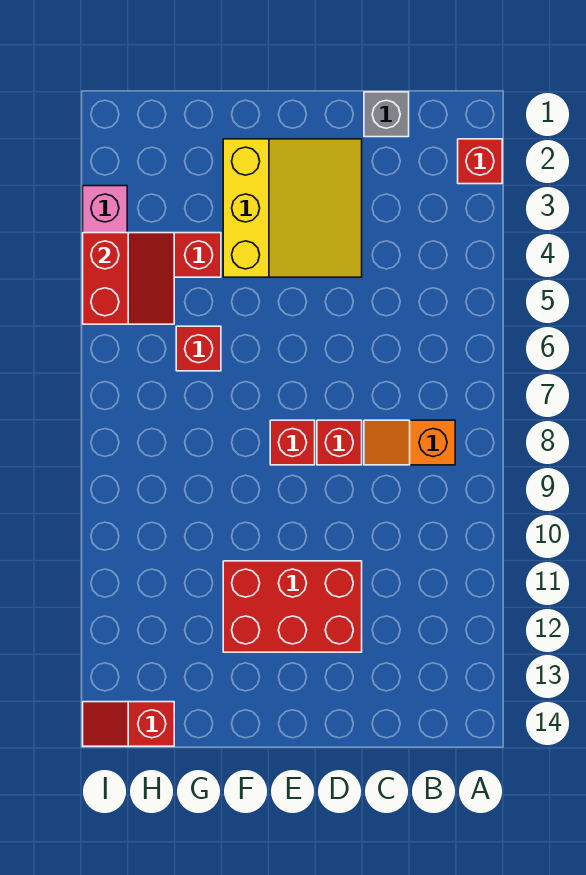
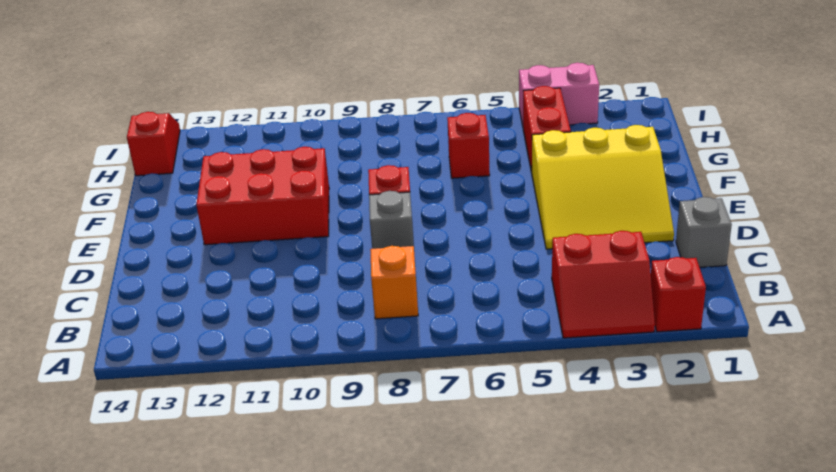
red 1x1 brick [317,420,362,465] -> grey 1x1 brick [369,191,414,249]
red 2x3 brick [223,561,362,652] -> red 2x3 brick turned to [196,147,329,245]
red 2x2 slope [83,233,174,324] -> red 2x2 slope moved to [552,231,655,338]

